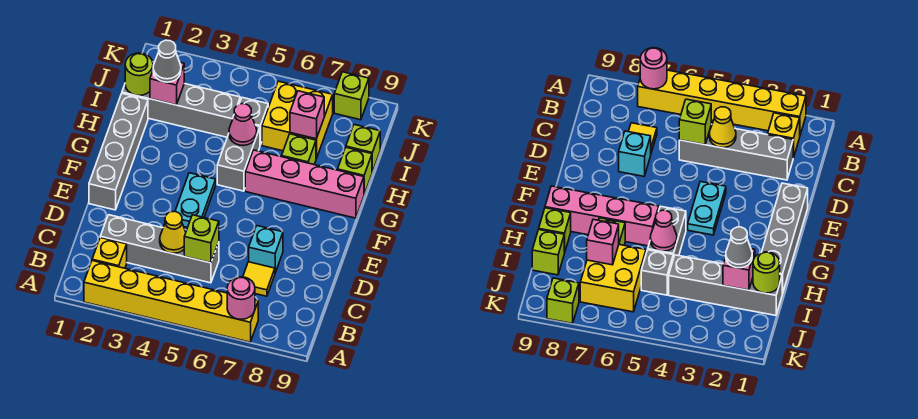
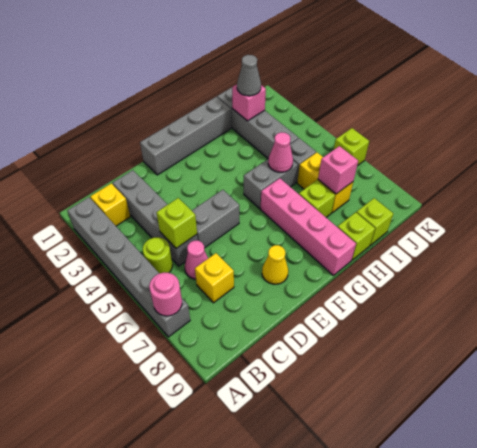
yellow 1x6 brick [84,261,258,342] -> grey 1x6 brick [67,197,190,337]
yellow 1x1 cone [160,212,186,253] -> yellow 1x1 cone moved to [262,245,288,284]
none -> pink 1x1 cone [185,241,208,279]
yellow 1x1 tile [243,262,275,296] -> yellow 1x1 brick [195,253,234,303]
none -> grey 1x2 brick [192,190,239,248]
cyan 1x1 brick [249,226,283,273] -> none
cyan 1x2 plate [175,173,216,227] -> none
lime 1x1 round brick [125,53,153,96] -> lime 1x1 round brick moved to [143,237,172,273]
yellow 2x2 brick [262,81,333,159] -> yellow 1x2 brick [297,153,353,213]
lime 1x1 brick [334,72,369,120] -> lime 1x1 brick moved to [334,128,369,166]

